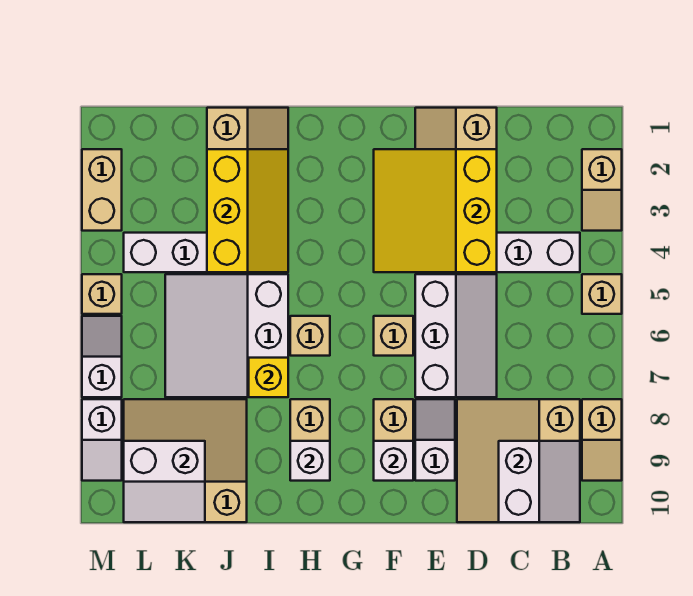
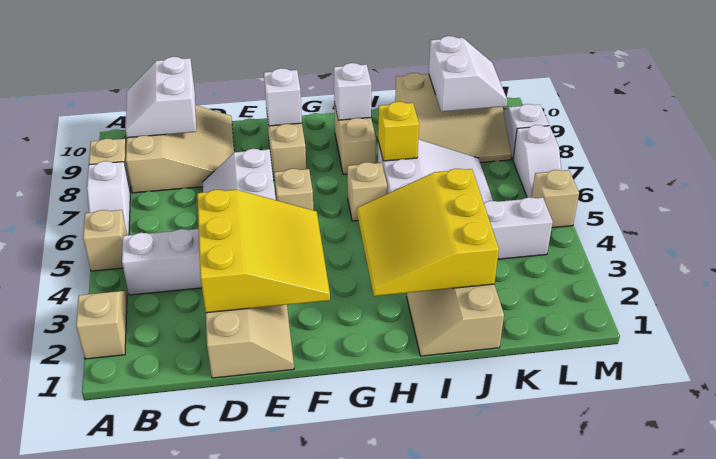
white 1x2 slope [415,399,455,481] -> white 1x2 slope moved to [87,161,130,235]
yellow 2x3 slope [207,149,288,272] -> yellow 3x3 slope [357,169,499,296]
white 2x2 slope [124,441,205,522] -> white 2x2 slope turned to [429,36,507,112]
tan 1x2 brick [82,149,122,231] -> none

